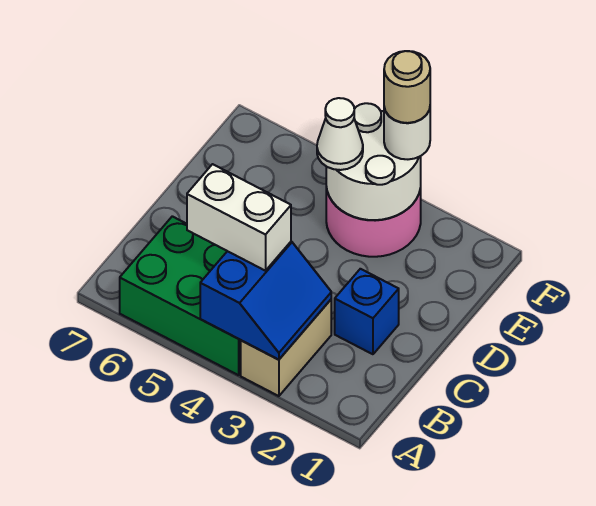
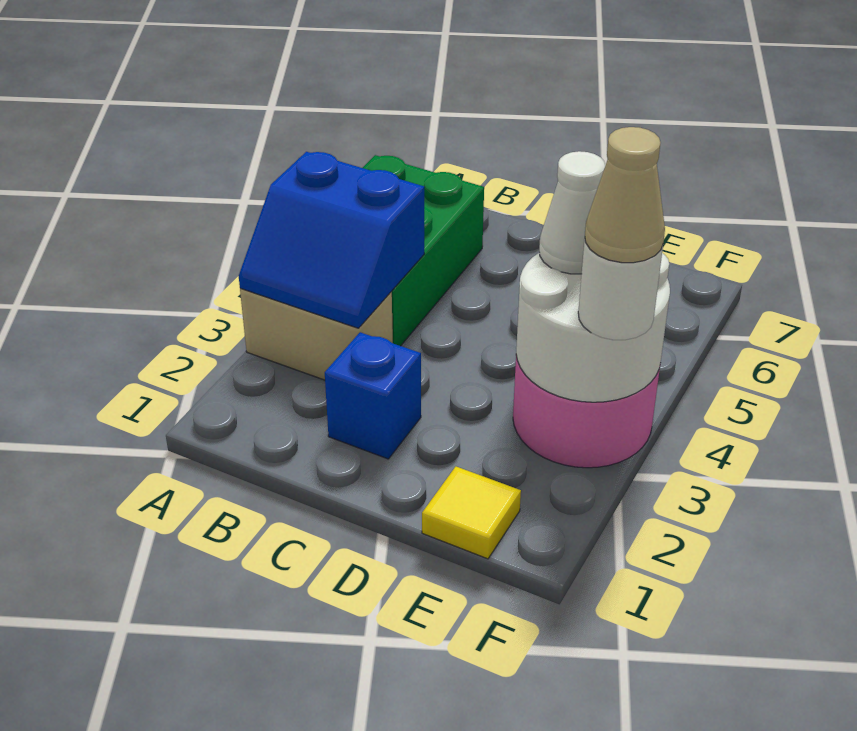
white 1x2 brick [187,164,291,271] -> none
none -> yellow 1x1 tile [422,467,521,559]
tan 1x1 round brick [384,51,430,123] -> tan 1x1 cone [585,127,665,263]

